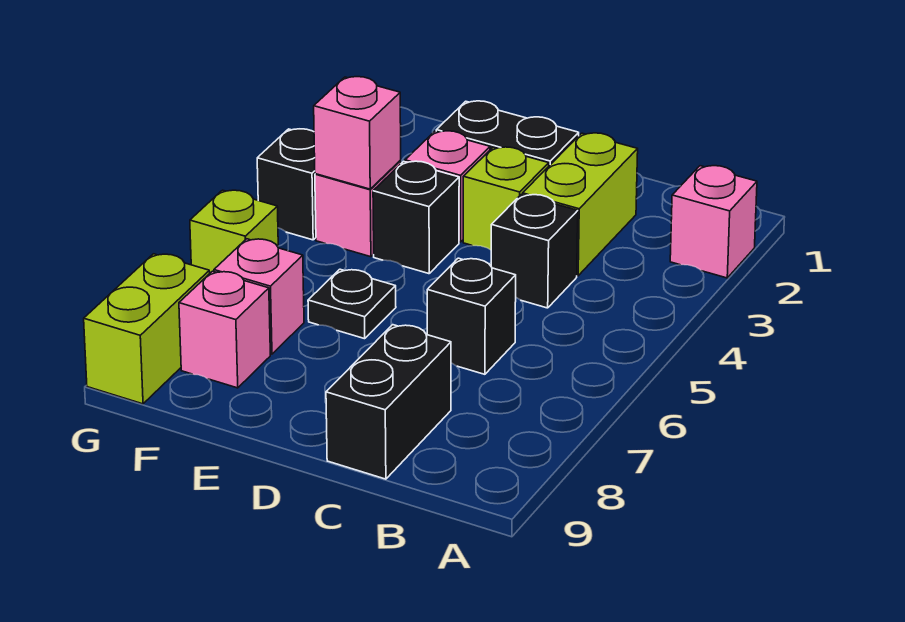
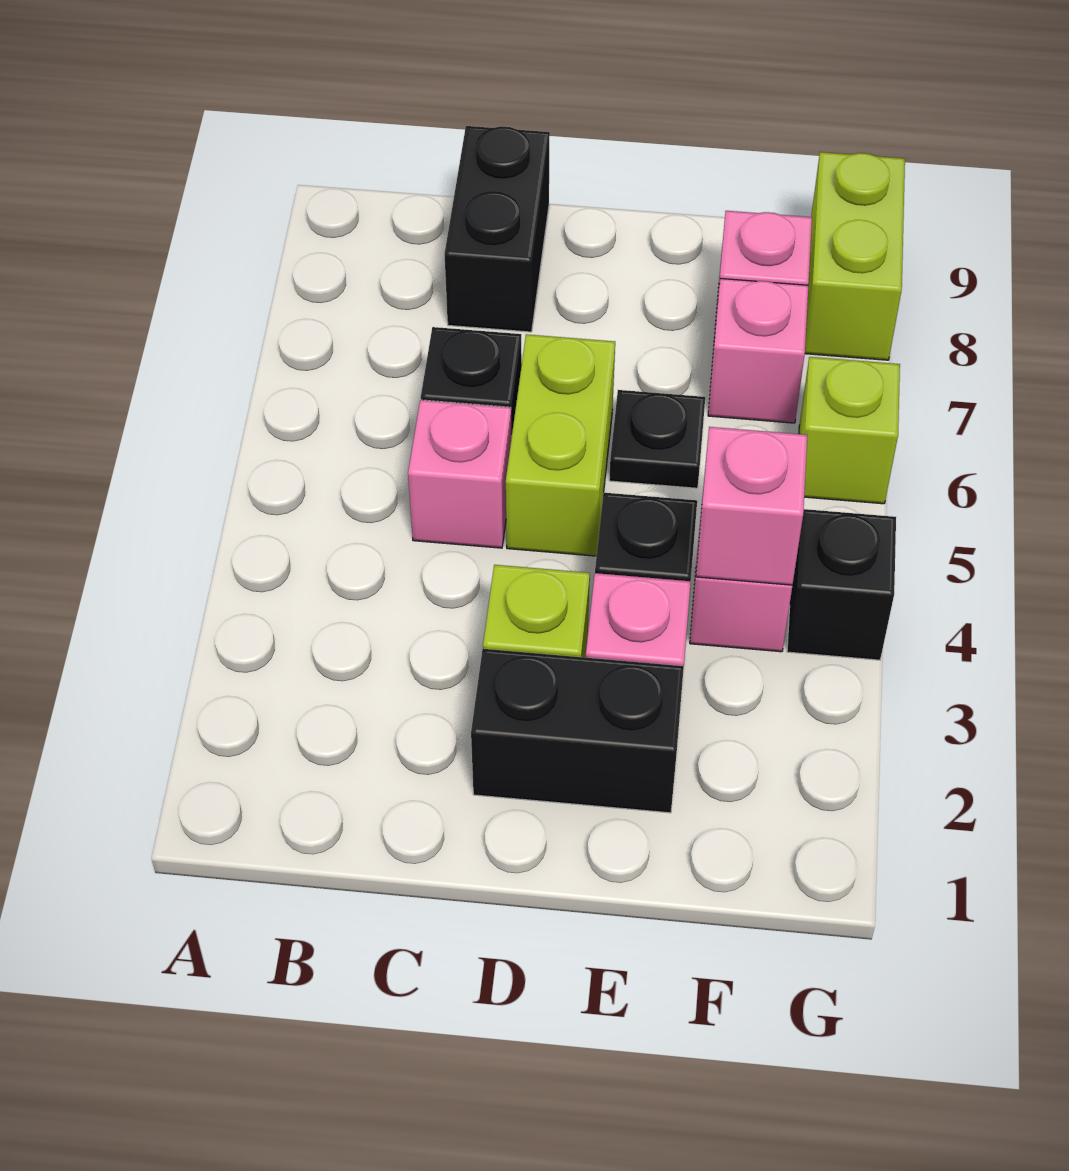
pink 1x1 brick [670,166,757,278] -> pink 1x1 brick moved to [408,400,512,548]
lime 1x2 brick [523,133,638,276] -> lime 1x2 brick moved to [506,334,615,556]
black 1x1 brick [491,195,578,308] -> none

